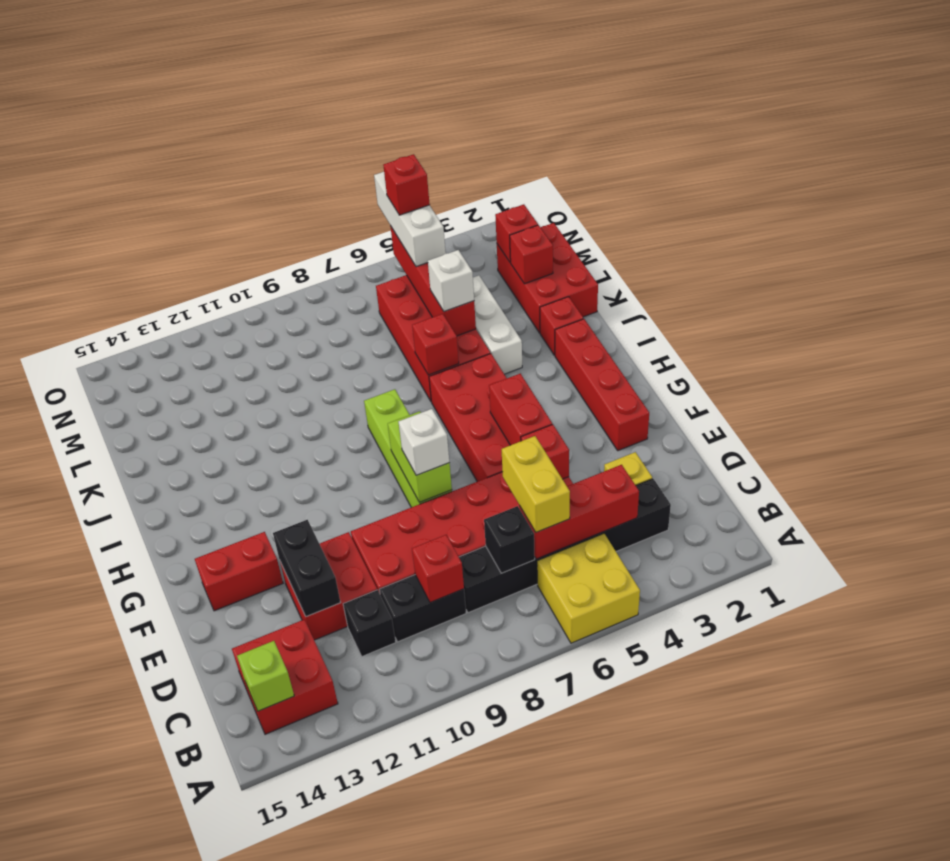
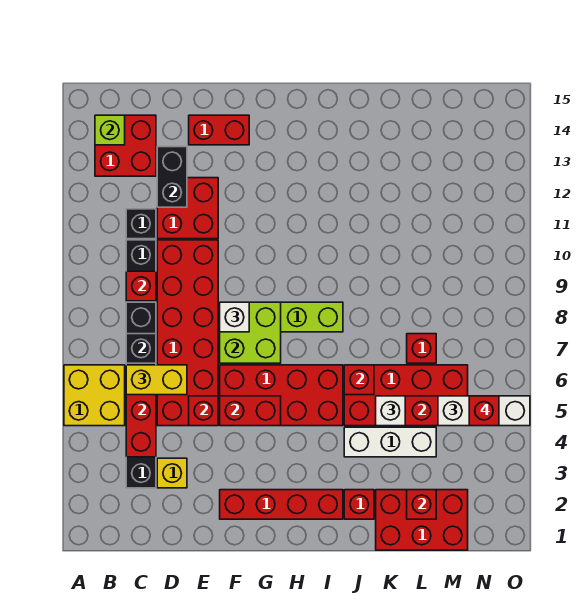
black 1x2 brick [273,520,340,617] -> black 1x2 brick turned to [157,147,187,207]
lime 1x2 brick [388,411,452,502] -> lime 2x2 brick [220,302,281,363]
red 1x2 brick [195,532,283,611] -> red 1x2 brick turned to [189,115,249,145]
red 1x1 brick [495,204,538,262] -> red 1x1 brick moved to [407,334,436,363]

